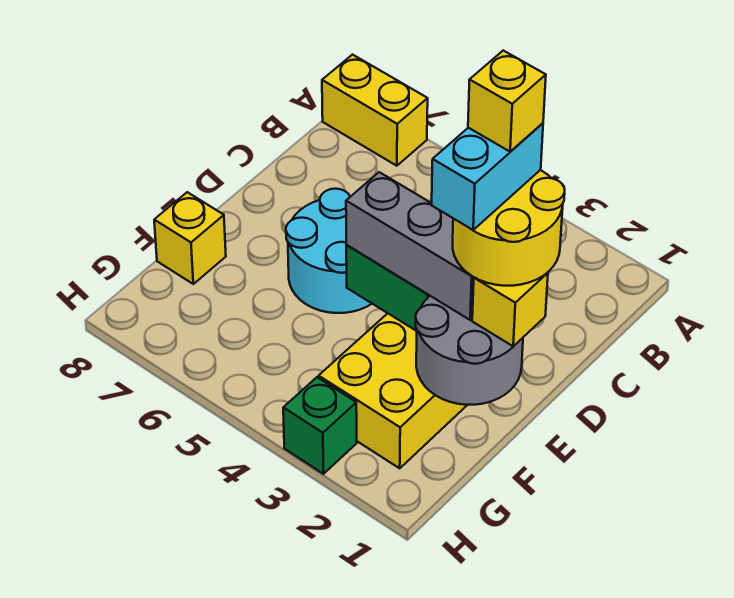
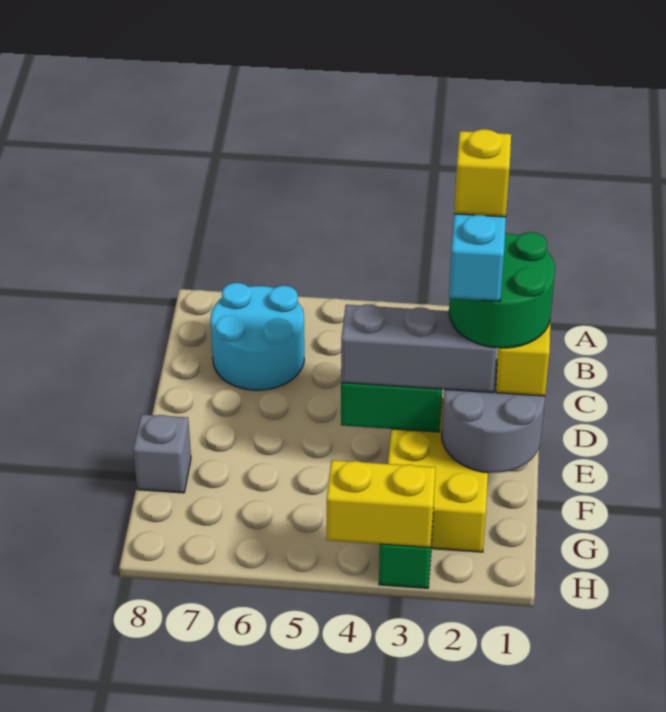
yellow 1x2 brick [322,55,428,166] -> yellow 1x2 brick moved to [327,460,436,548]
yellow 2x2 round brick [453,170,565,286] -> green 2x2 round brick [449,232,555,348]
cyan 2x2 round brick [286,189,372,313] -> cyan 2x2 round brick moved to [211,283,304,390]
yellow 1x1 brick [154,192,226,284] -> grey 1x1 brick [133,414,191,493]

